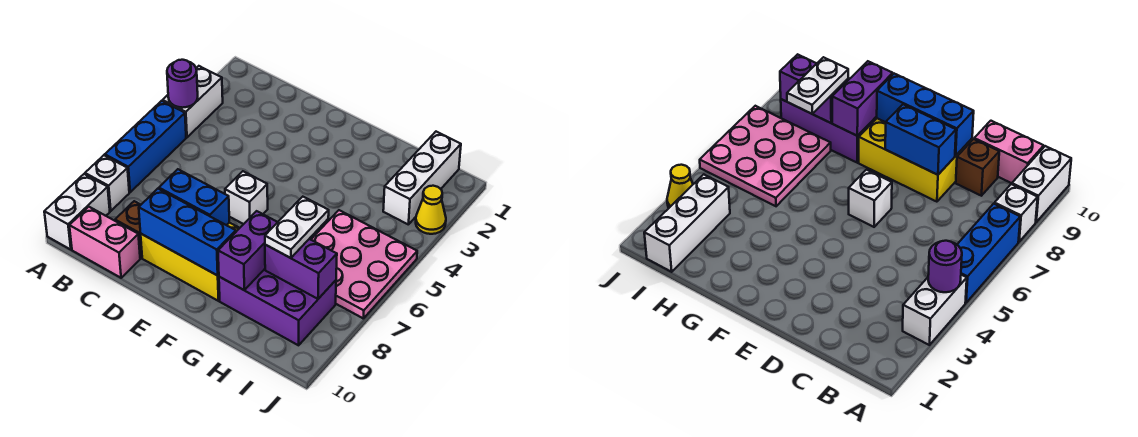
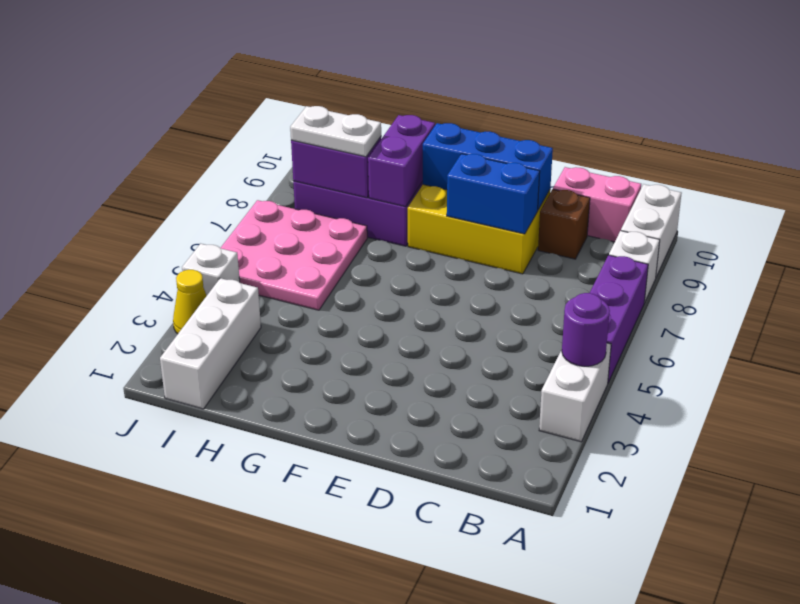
blue 1x3 brick [105,101,186,192] -> purple 1x3 brick [590,255,648,382]
white 1x1 brick [225,171,268,224] -> white 1x1 brick moved to [182,244,240,295]
white 1x2 plate [265,197,329,258] -> white 1x2 plate turned to [290,106,381,157]

